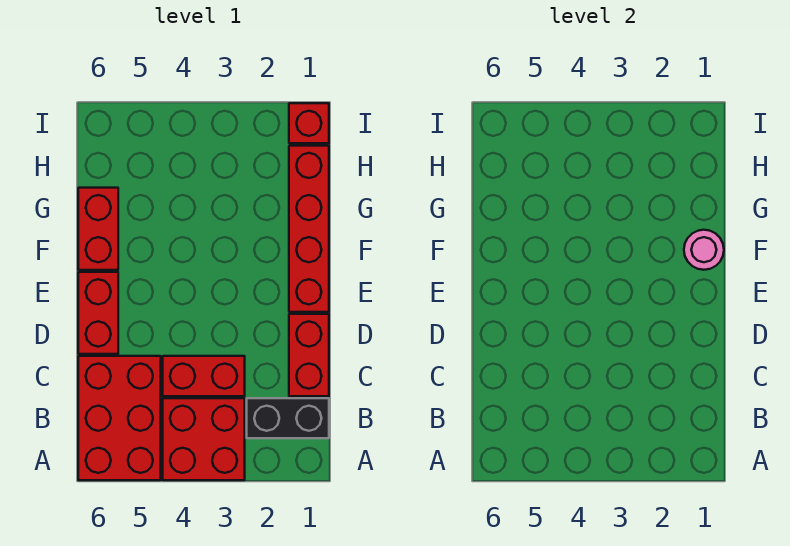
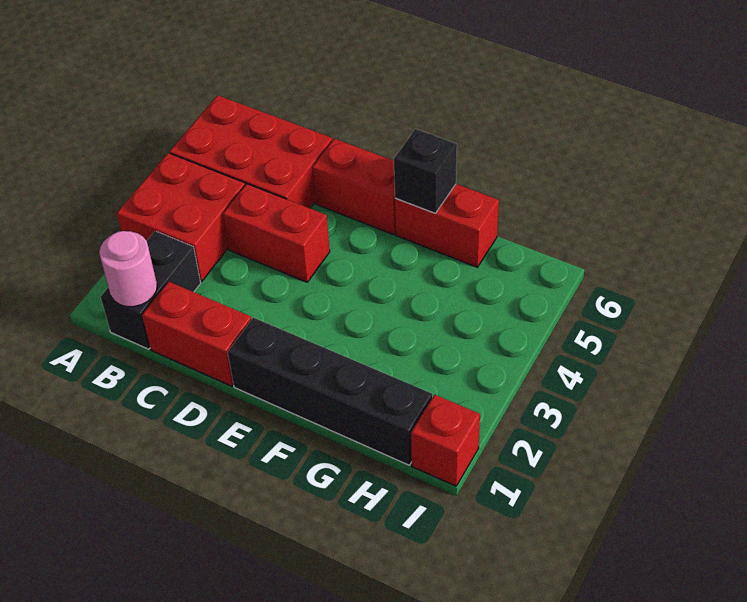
red 1x2 brick [163,356,245,396] -> red 1x2 brick turned to [223,184,330,282]
red 1x4 brick [289,146,329,312] -> black 1x4 brick [228,318,432,465]
pink 1x1 round brick [684,230,724,270] -> pink 1x1 round brick moved to [99,231,157,307]
none -> black 1x1 brick [394,129,457,213]

